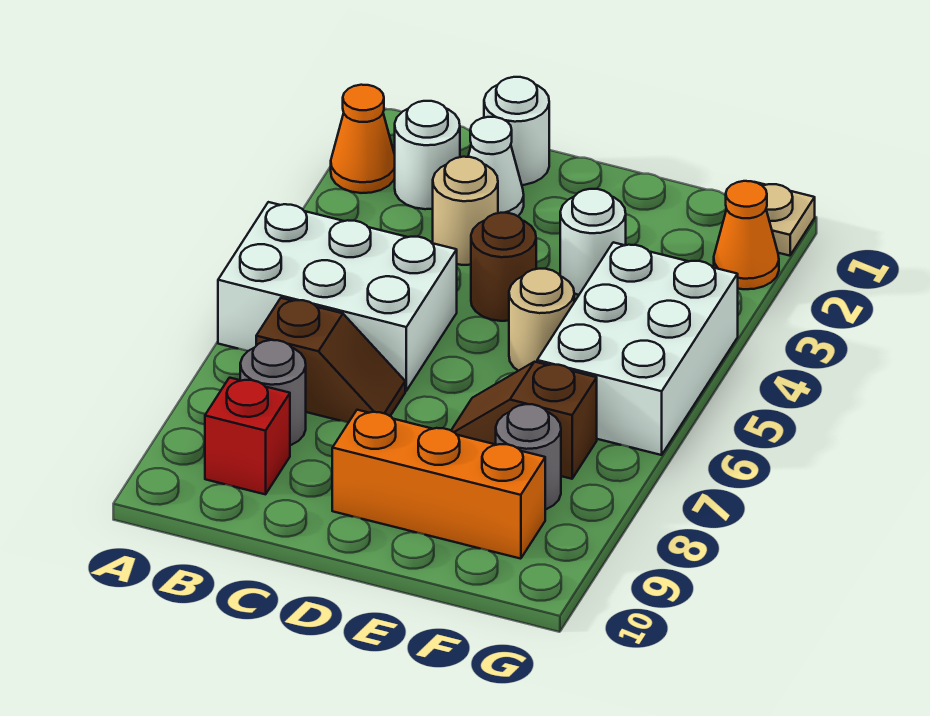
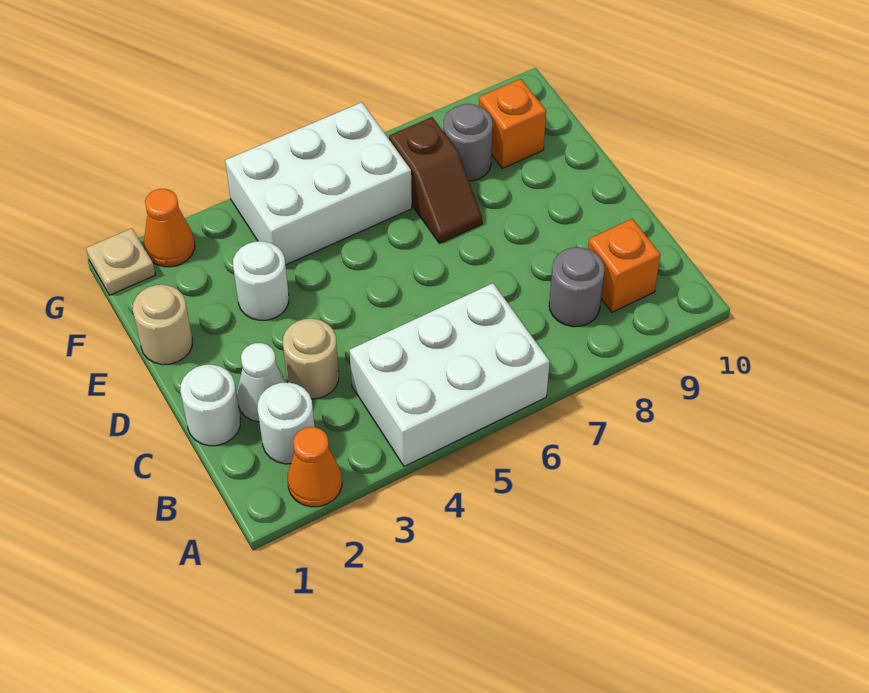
white 2x3 brick [218,202,457,391] -> white 2x3 brick turned to [349,283,550,466]
brown 1x2 slope [256,298,405,423] -> none
red 1x1 brick [205,378,290,494] -> orange 1x1 brick [588,219,661,312]
brown 1x1 round brick [471,213,536,321] -> none
orange 1x3 brick [332,410,545,559] -> orange 1x1 brick [479,79,546,168]
tan 1x1 round brick [509,269,574,371] -> tan 1x1 round brick moved to [133,285,192,365]

